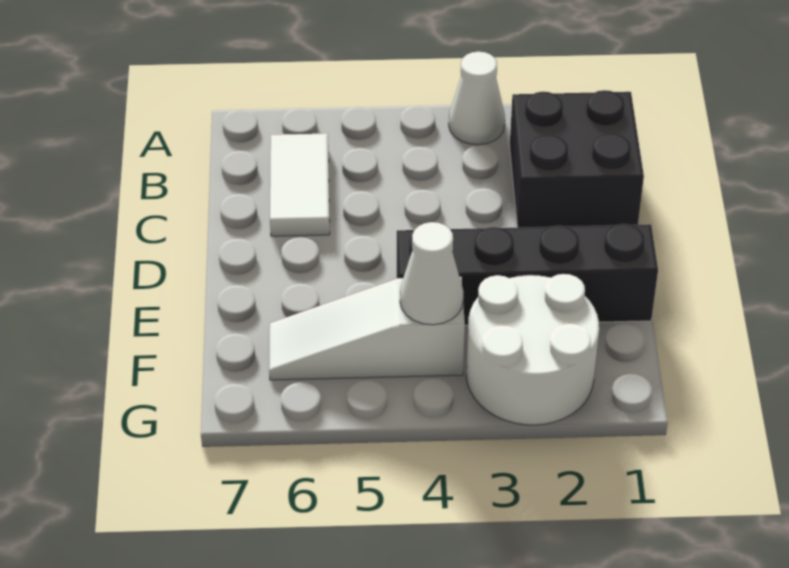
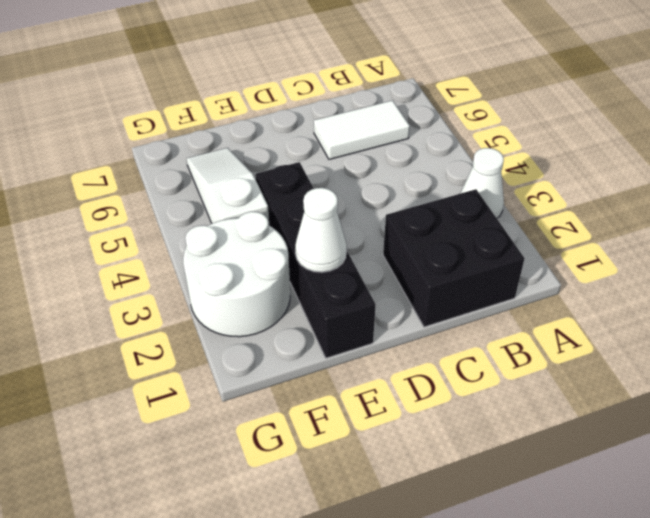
white 1x1 cone [400,222,463,325] -> white 1x1 cone moved to [295,188,347,272]

